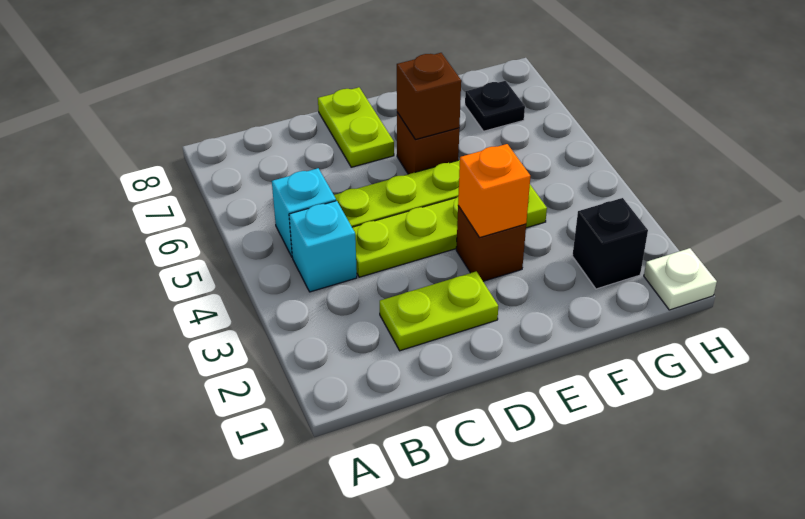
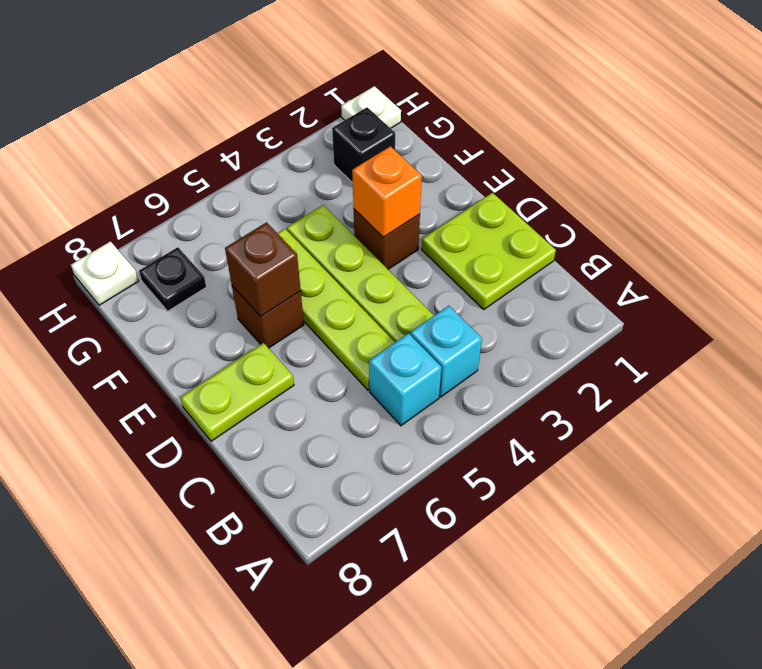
lime 1x2 plate [380,271,498,351] -> lime 2x2 plate [422,193,556,309]
none -> white 1x1 plate [71,241,139,305]

